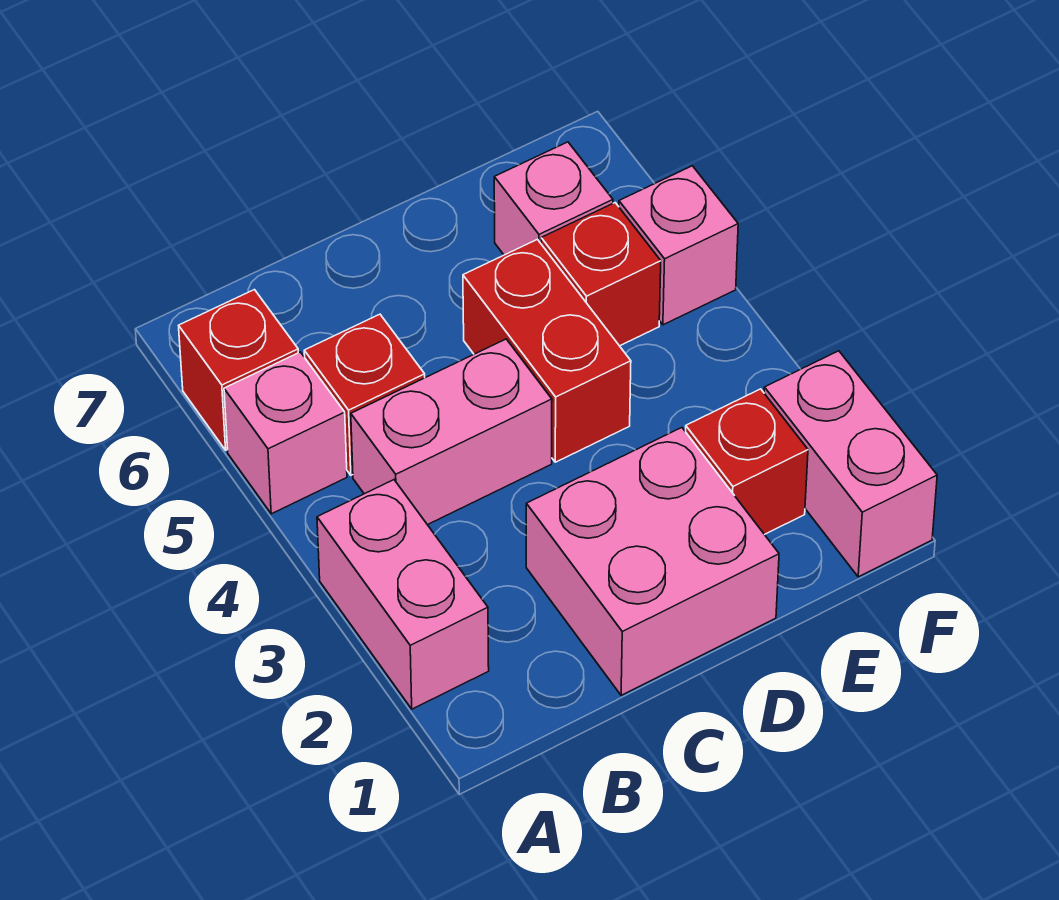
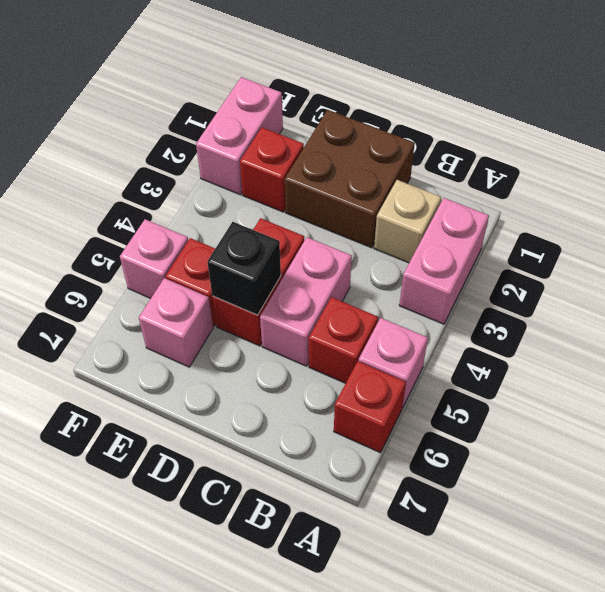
none -> tan 1x1 brick [374,180,441,263]
pink 1x2 brick [351,339,552,525] -> pink 1x2 brick turned to [260,237,352,366]
pink 2x2 brick [526,428,779,695] -> brown 2x2 brick [285,110,415,248]
none -> black 1x1 brick [207,222,281,315]

